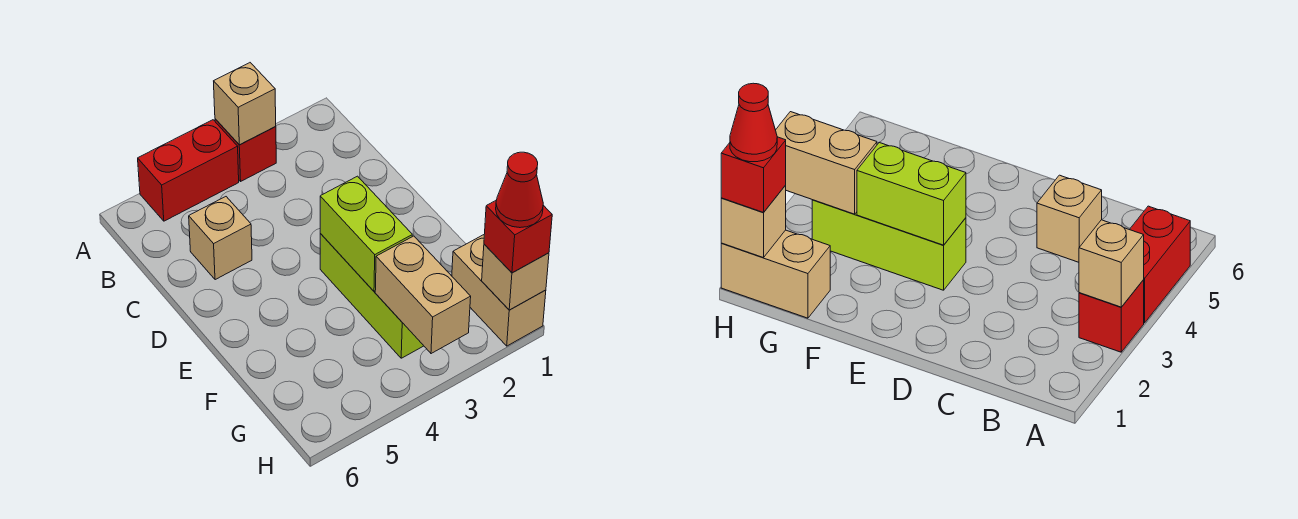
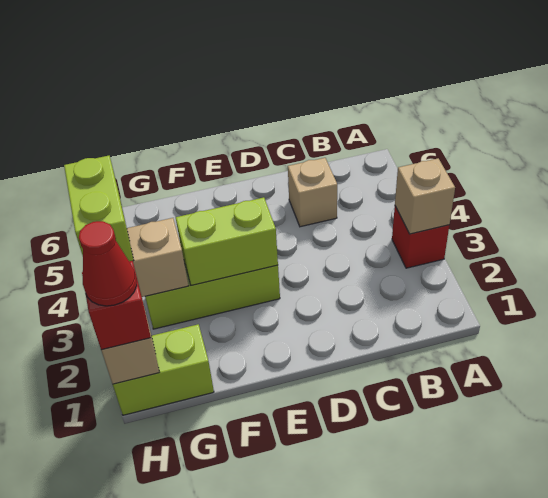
red 1x2 brick [138,120,239,221] -> none
tan 1x2 brick [452,235,546,346] -> lime 1x2 brick [113,324,214,415]
none -> lime 1x2 brick [64,156,134,261]

